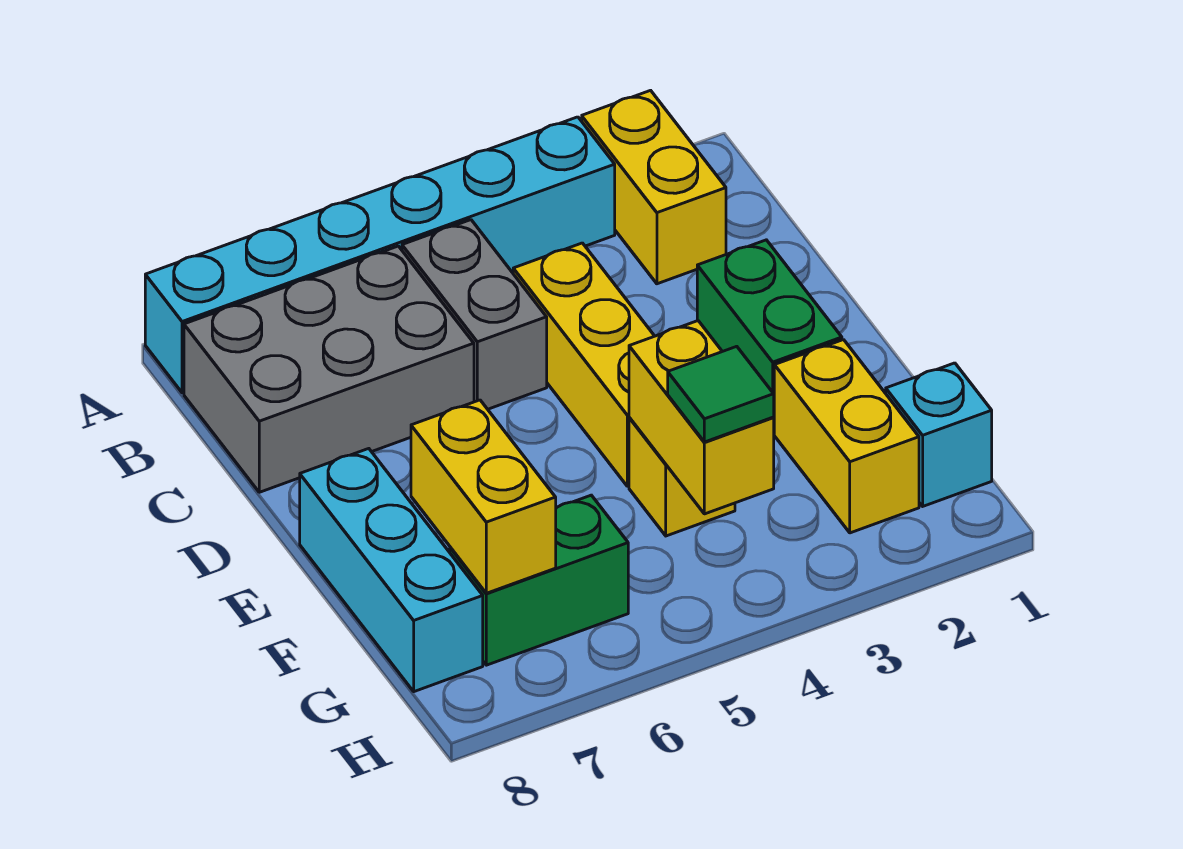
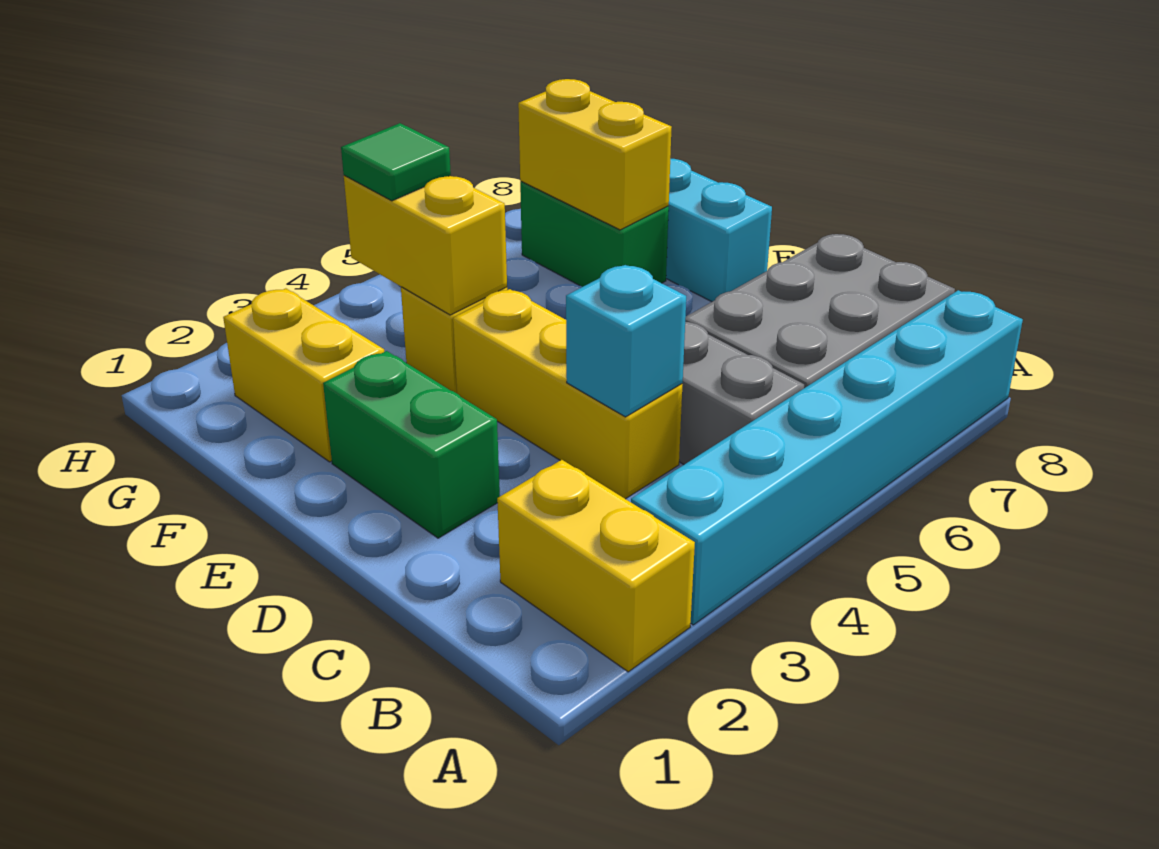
cyan 1x1 brick [886,363,992,506] -> cyan 1x1 brick moved to [566,265,686,417]
green 1x2 brick [450,495,628,665] -> green 1x2 brick turned to [520,181,669,287]

